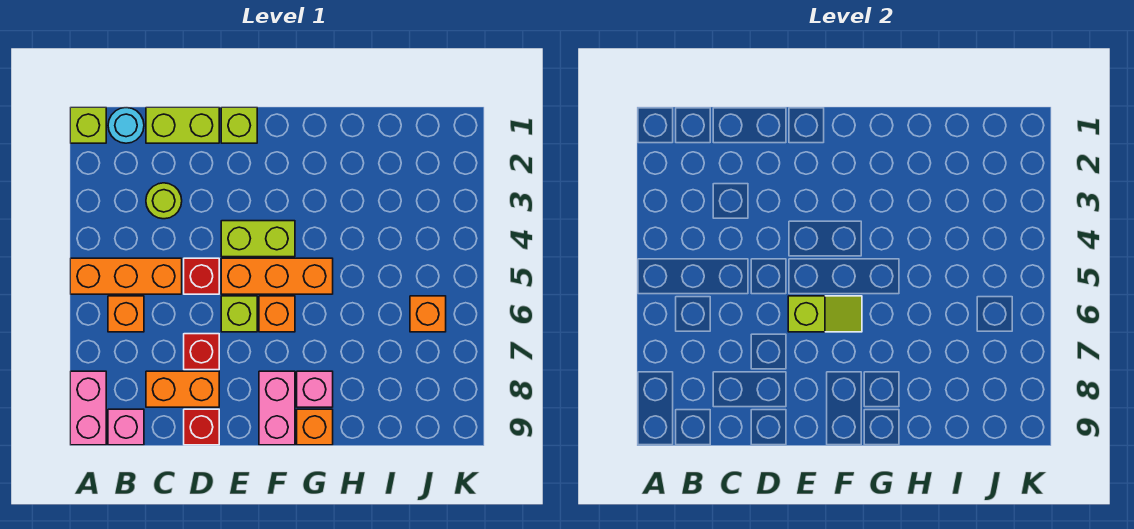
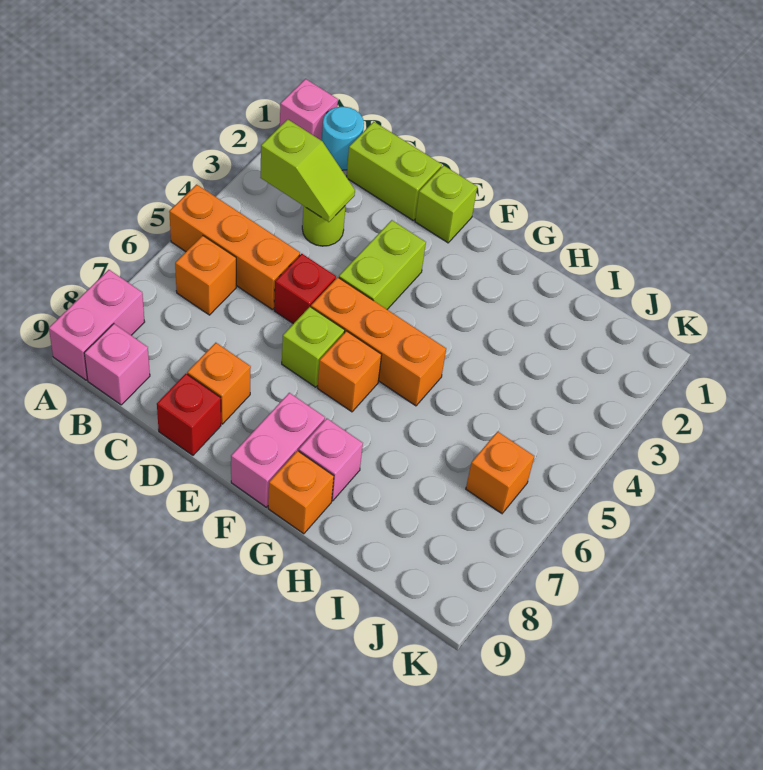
lime 1x1 brick [70,107,106,143] -> pink 1x1 brick [280,79,338,141]
orange 1x2 brick [146,371,219,407] -> orange 1x1 brick [187,343,251,424]
red 1x1 brick [184,334,219,370] -> none
lime 1x2 brick [221,221,295,257] -> lime 1x2 brick turned to [339,220,426,309]
lime 1x2 slope [788,296,862,332] -> lime 1x2 slope moved to [260,119,355,222]

